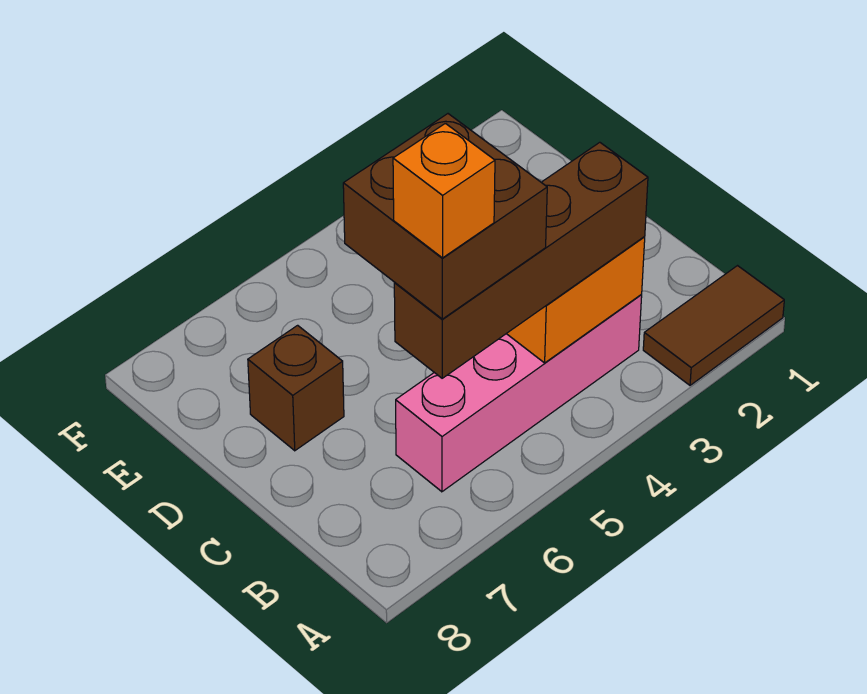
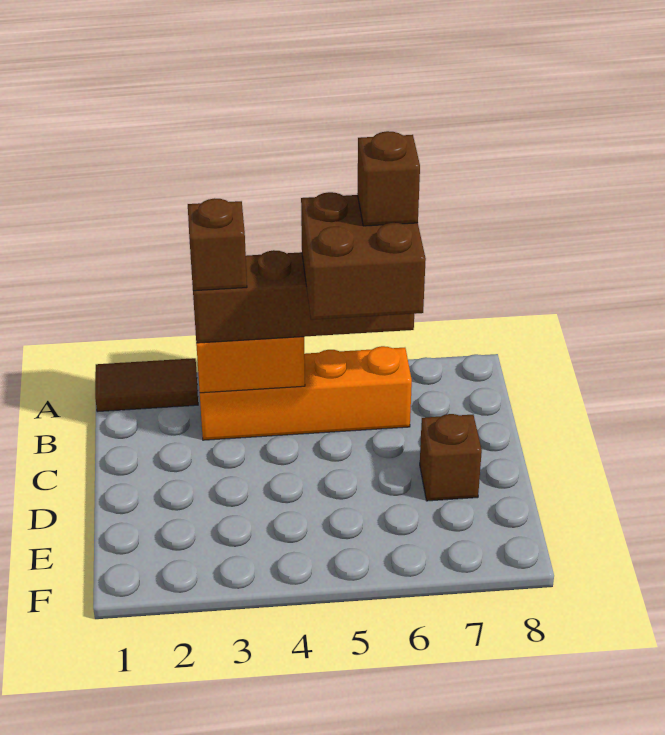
pink 1x4 brick [396,295,642,492] -> orange 1x4 brick [200,346,412,440]
none -> brown 1x1 brick [188,198,247,291]
orange 1x1 brick [393,123,495,258] -> brown 1x1 brick [357,131,420,226]

